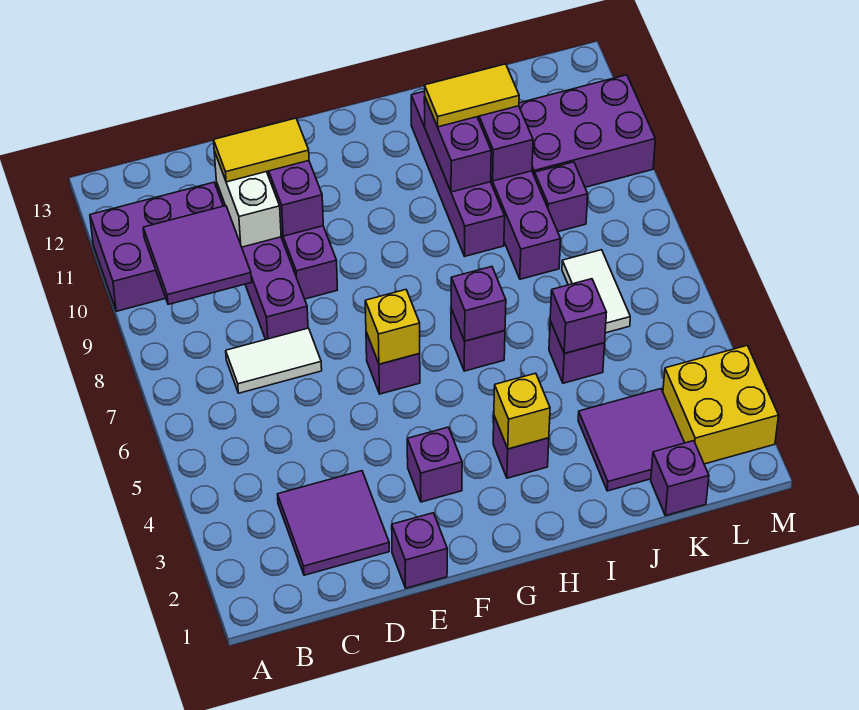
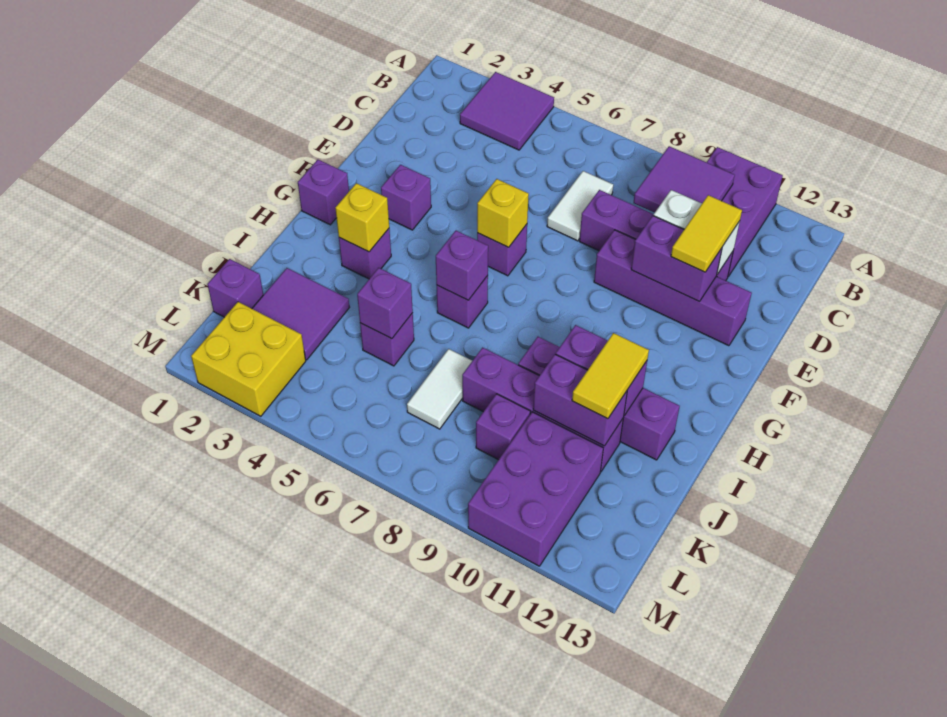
purple 2x2 tile [277,471,389,575] -> purple 2x2 tile moved to [460,72,554,150]
purple 1x1 brick [392,513,447,588] -> purple 1x1 brick moved to [298,160,349,225]
white 1x2 tile [562,250,630,333] -> white 1x2 tile turned to [407,349,472,429]

